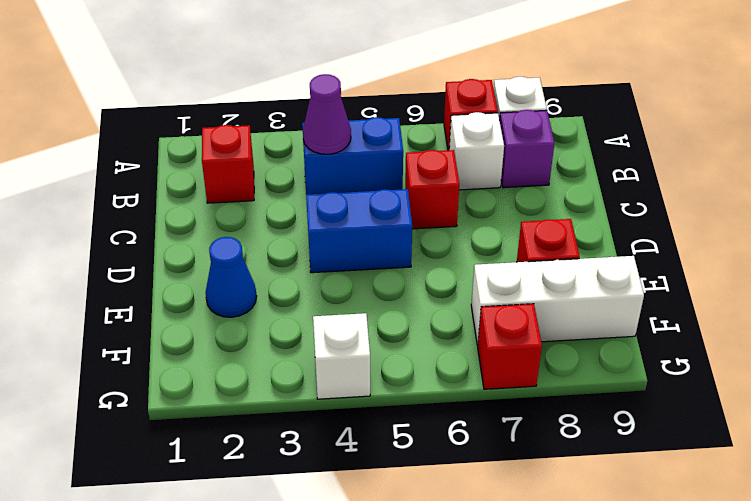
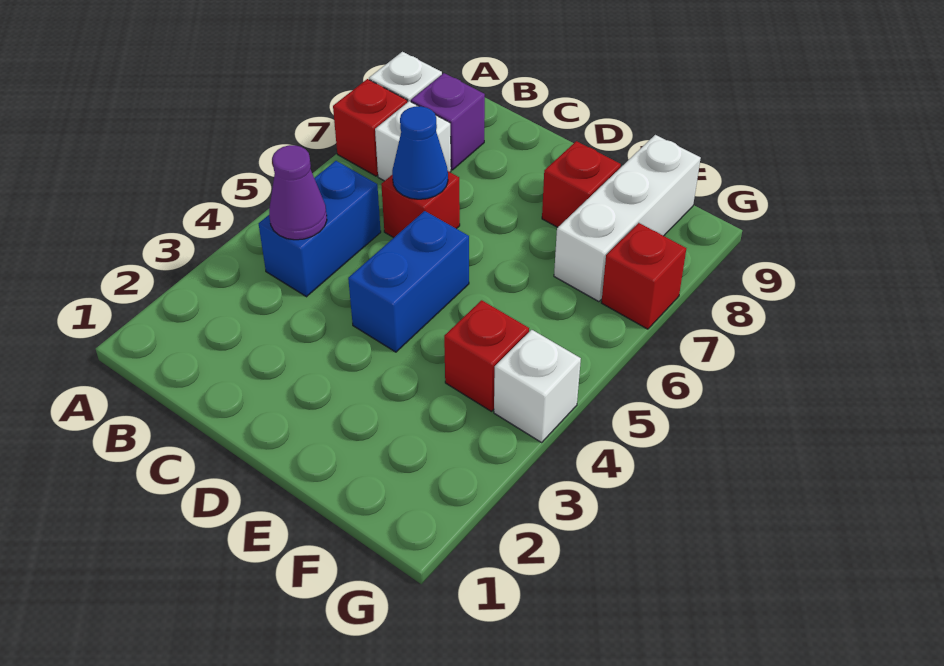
red 1x1 brick [202,125,254,203] -> red 1x1 brick moved to [444,300,529,411]
blue 1x1 cone [206,237,257,317] -> blue 1x1 cone moved to [392,106,448,199]

